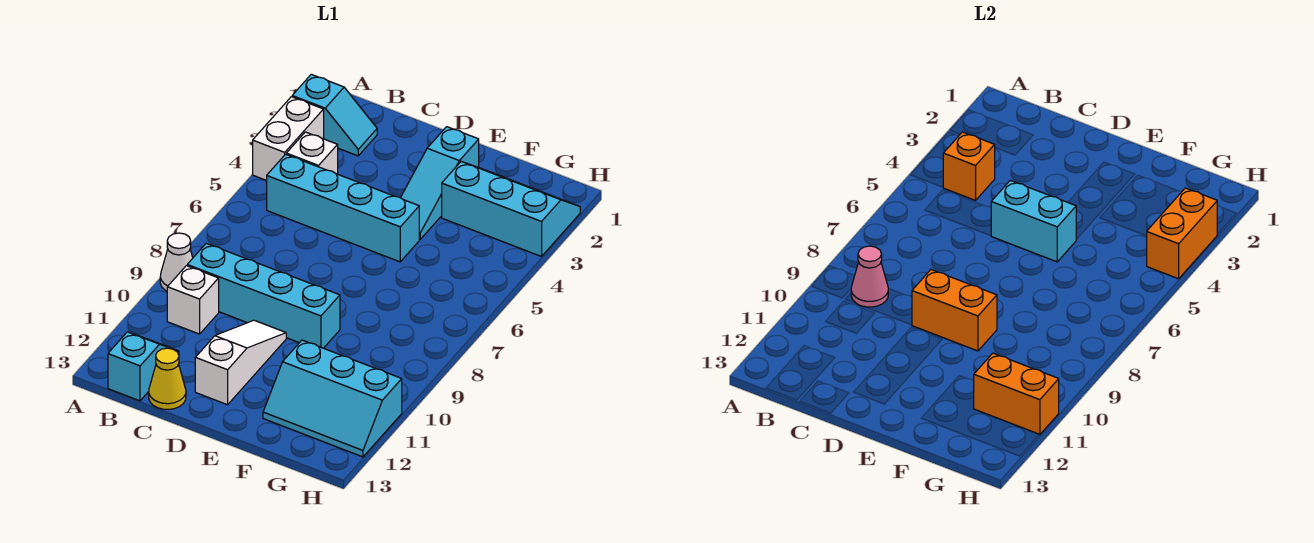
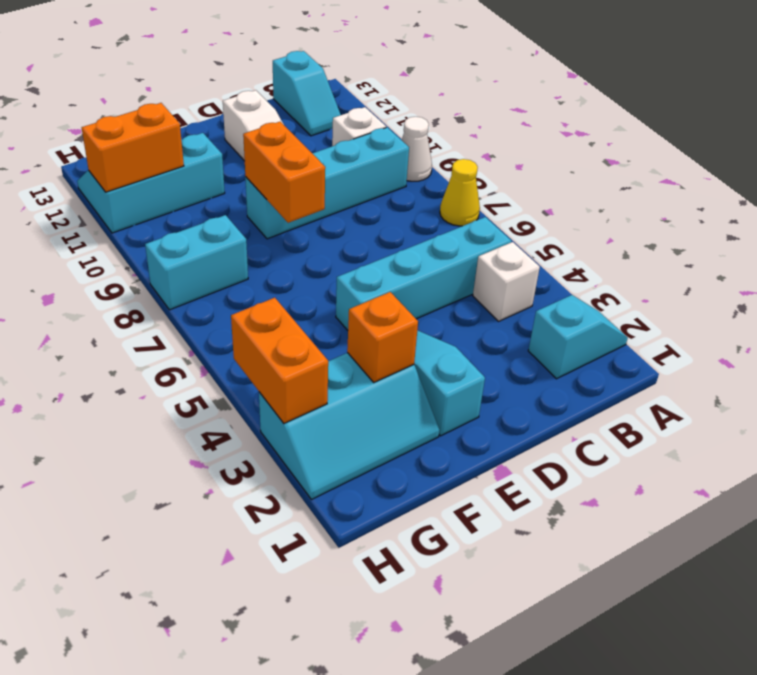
cyan 1x2 slope [292,74,377,156] -> cyan 1x2 slope turned to [528,295,628,379]
white 1x2 brick [253,97,324,181] -> none
orange 1x1 brick [943,132,995,200] -> orange 1x1 brick moved to [347,292,418,382]
pink 1x1 cone [851,246,888,307] -> none
yellow 1x1 cone [149,348,186,410] -> yellow 1x1 cone moved to [440,159,480,226]
cyan 1x2 brick [991,180,1076,262] -> cyan 1x2 brick moved to [145,215,248,310]
orange 1x2 brick [912,270,997,351] -> orange 1x2 brick turned to [243,122,325,223]

